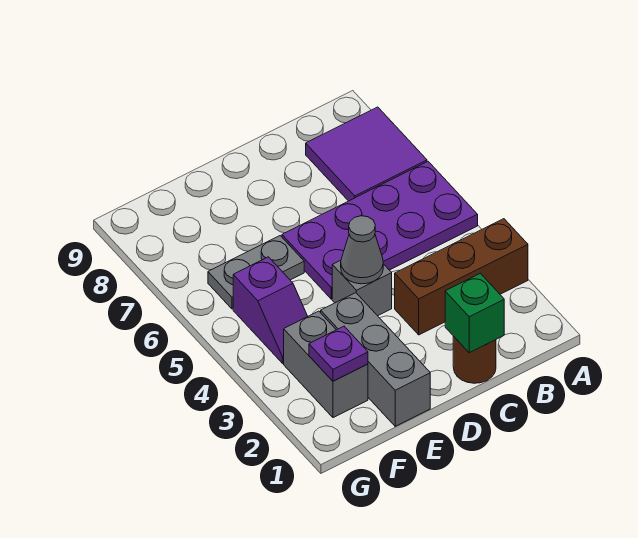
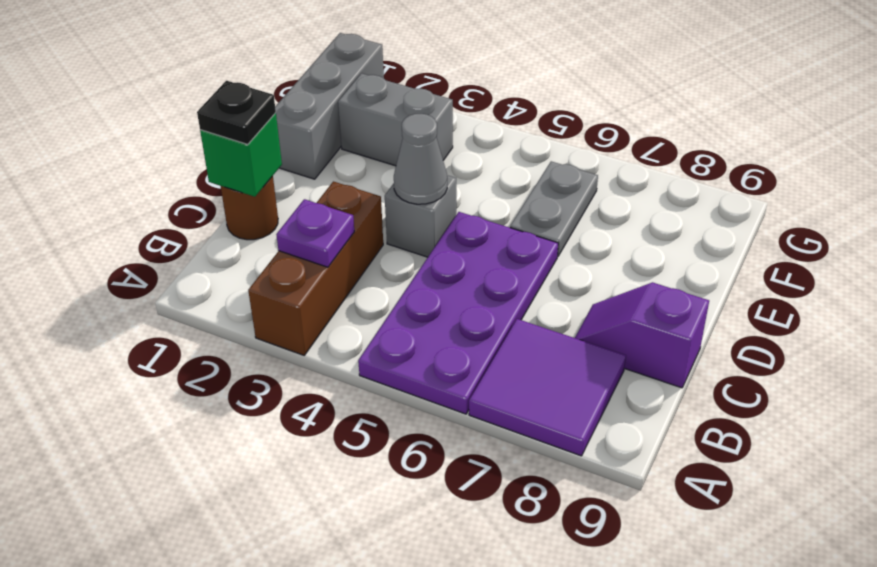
none -> black 1x1 plate [197,81,276,144]
grey 1x3 brick [321,293,430,426] -> grey 1x3 brick turned to [275,33,384,179]
purple 1x1 plate [309,326,368,381] -> purple 1x1 plate moved to [276,199,354,267]
purple 1x2 slope [233,257,308,363] -> purple 1x2 slope moved to [575,282,709,388]

